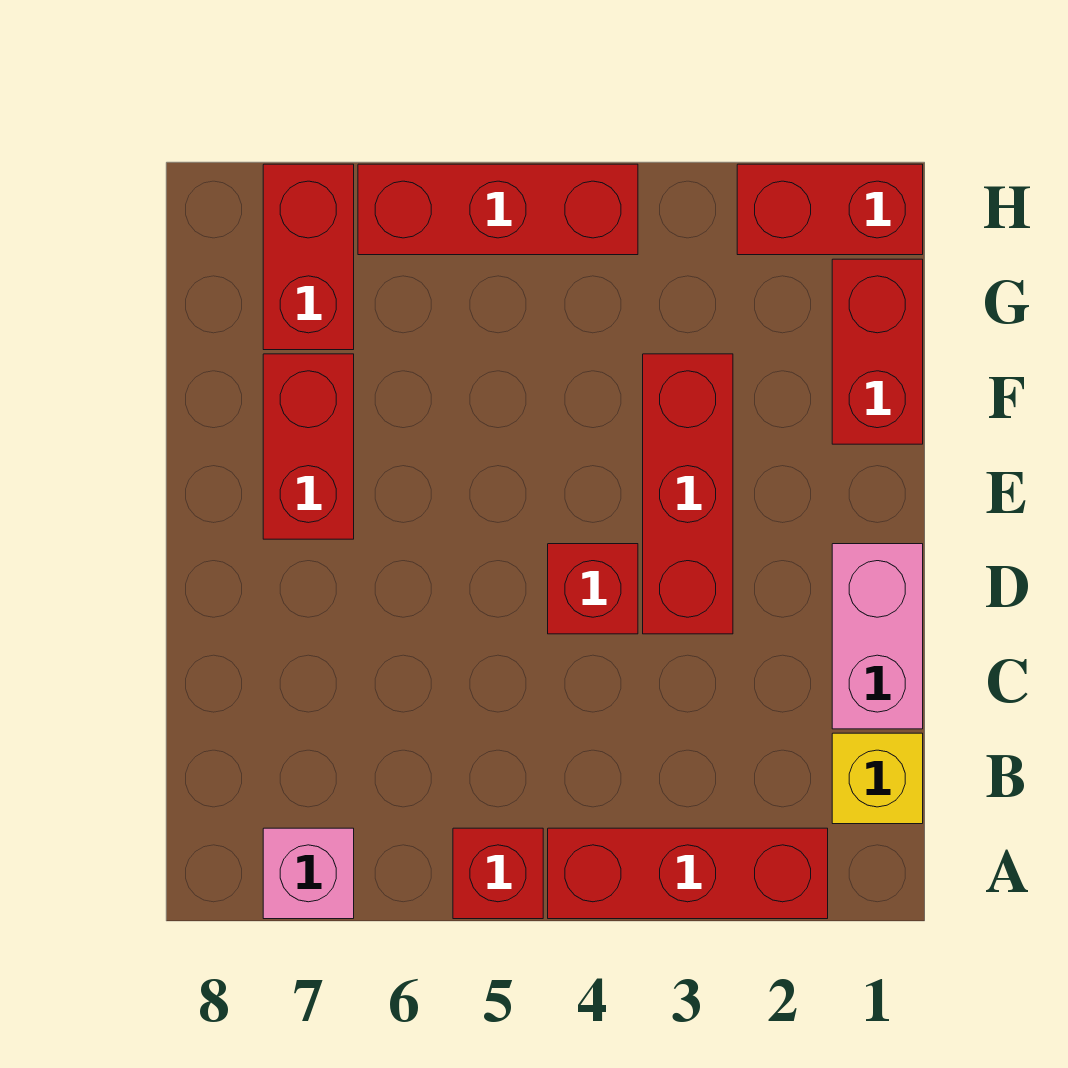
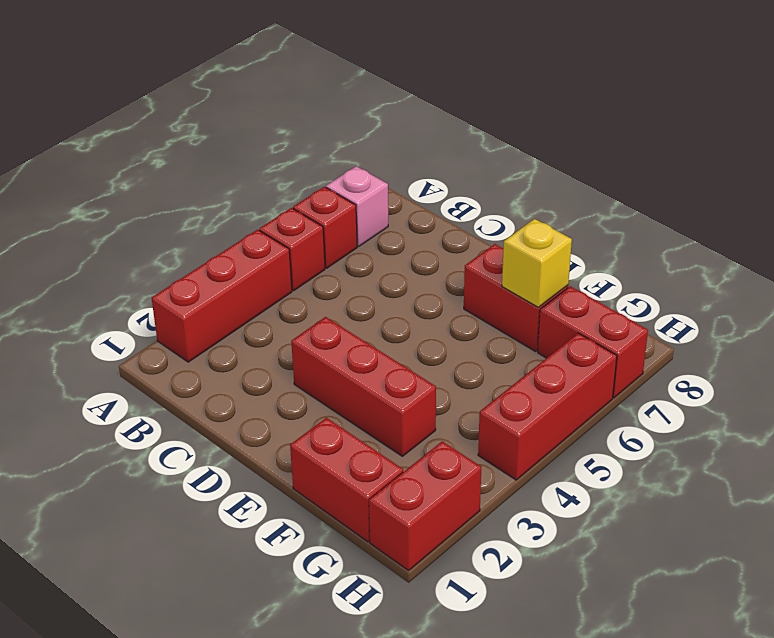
yellow 1x1 brick [832,733,923,824] -> yellow 1x1 brick moved to [502,219,572,307]
pink 1x2 brick [832,544,923,729] -> none
red 1x1 brick [548,544,638,634] -> red 1x1 brick moved to [293,187,357,268]

